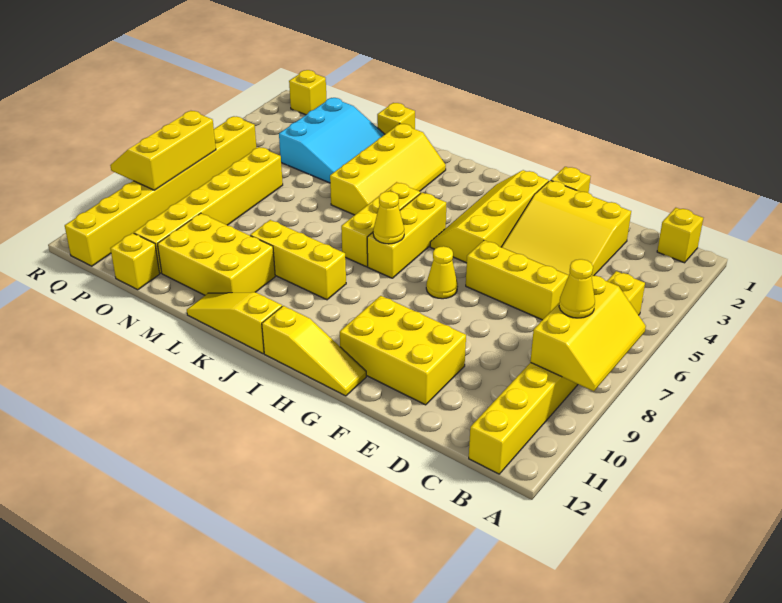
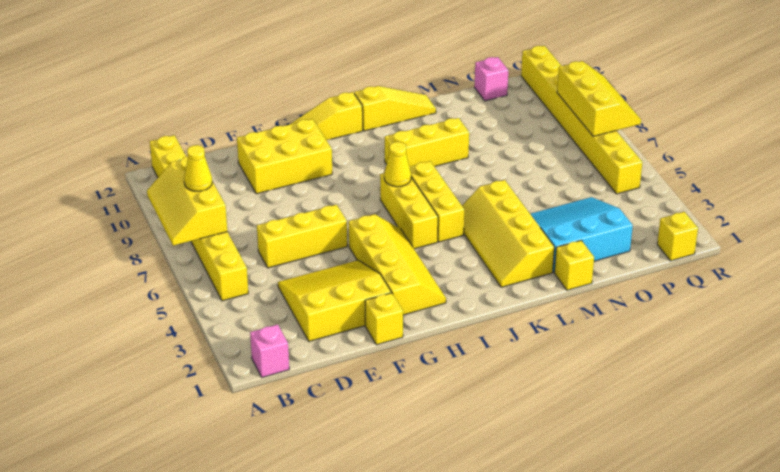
yellow 1x1 brick [657,208,703,263] -> pink 1x1 brick [250,324,289,377]
yellow 1x1 cone [426,246,458,299] -> none
yellow 2x3 brick [158,213,275,295] -> none
cyan 3x3 slope [279,98,385,183] -> cyan 3x3 slope turned to [531,197,633,272]
yellow 1x6 brick [134,147,283,273] -> none
yellow 1x1 brick [110,233,160,290] -> pink 1x1 brick [474,57,508,101]

